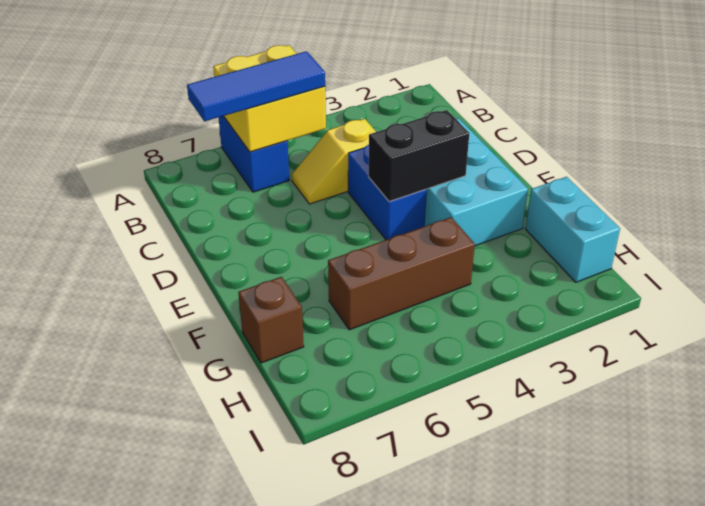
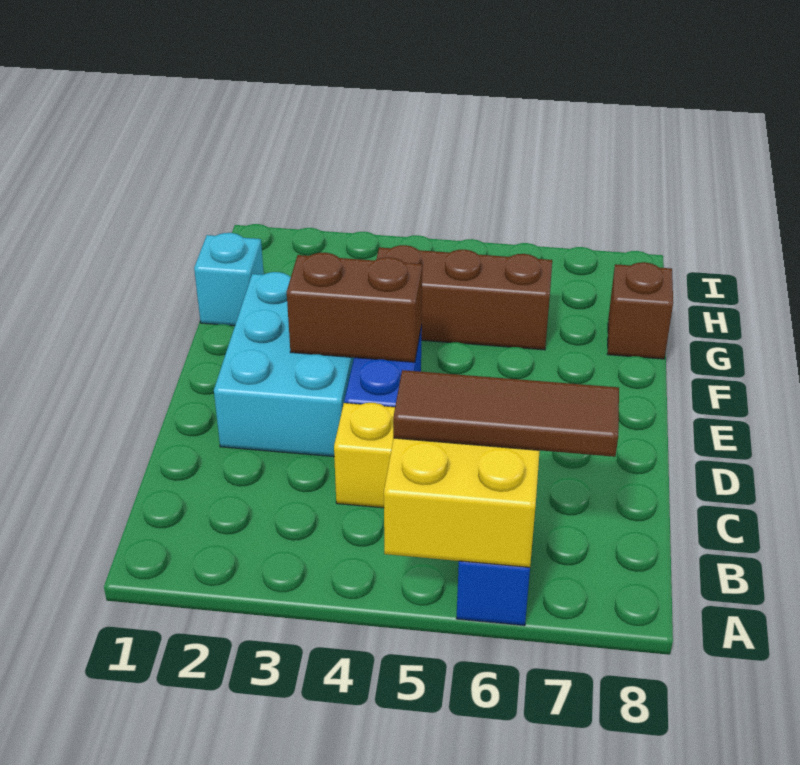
blue 1x3 tile [187,51,325,121] -> brown 1x3 tile [393,370,619,457]
black 1x2 brick [369,110,469,201] -> brown 1x2 brick [287,253,422,362]
cyan 1x2 brick [526,177,620,282] -> cyan 1x1 brick [194,233,264,326]

